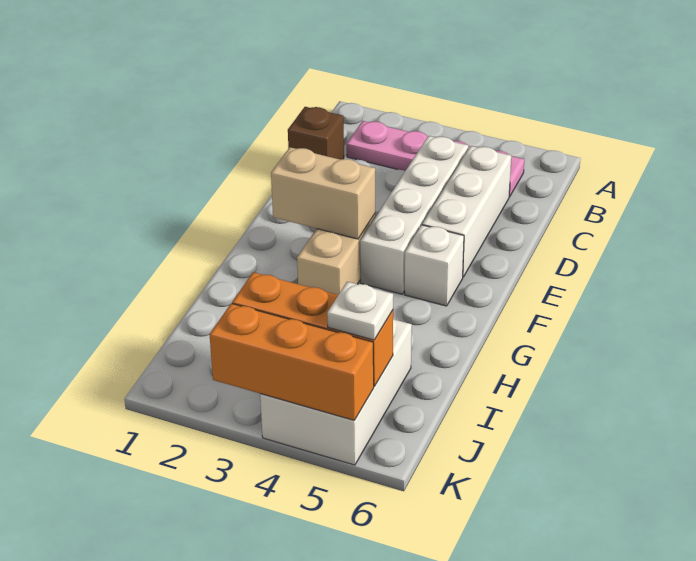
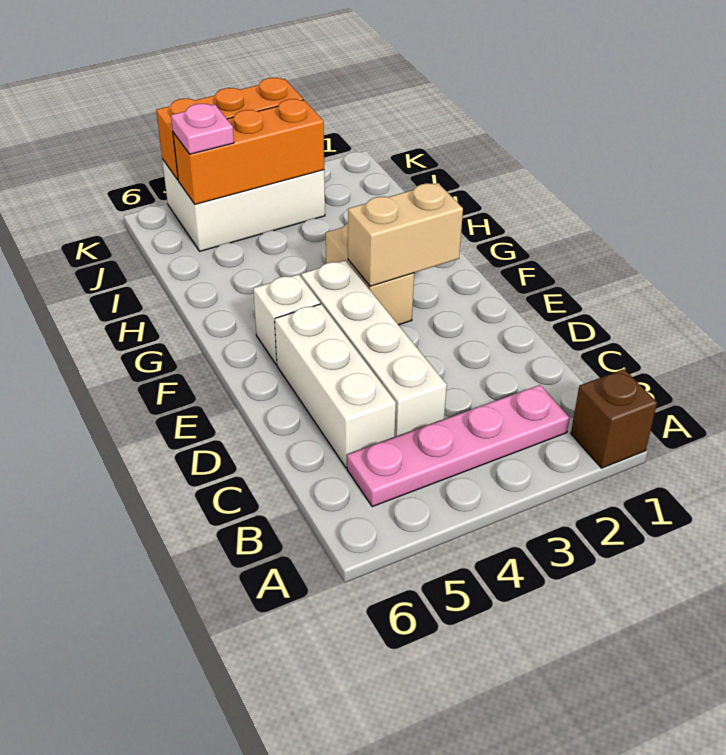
brown 1x1 brick [288,107,344,159] -> brown 1x1 brick moved to [571,369,657,468]
white 2x3 brick [260,319,412,465] -> white 2x3 brick turned to [162,159,325,251]
white 1x1 plate [327,282,393,340] -> pink 1x1 plate [171,104,234,154]

